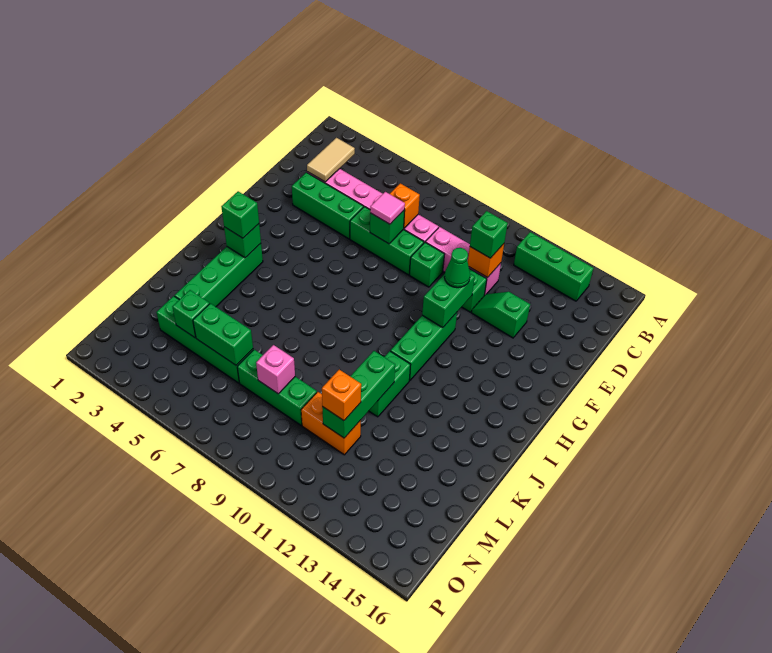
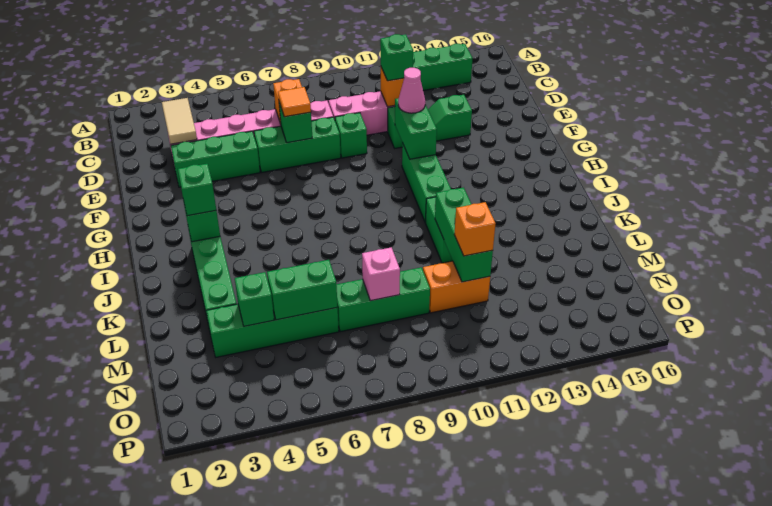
pink 1x1 tile [370,192,405,224] -> orange 1x1 tile [278,87,311,117]
green 1x1 cone [445,248,470,288] -> pink 1x1 cone [398,68,425,113]

